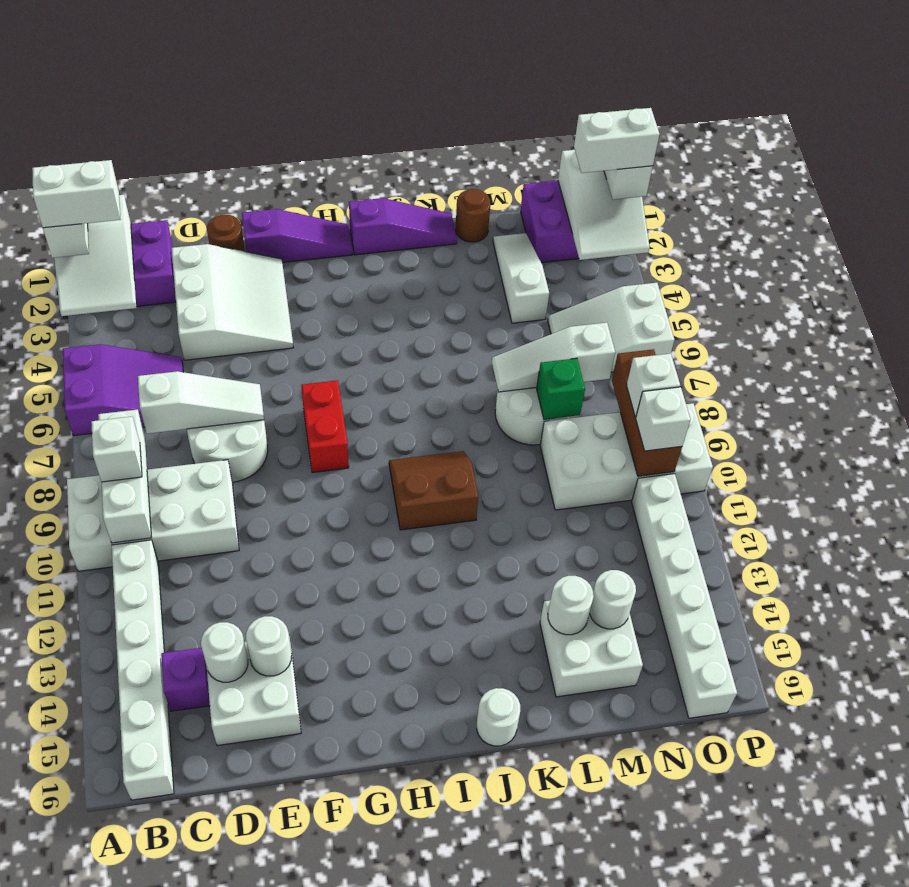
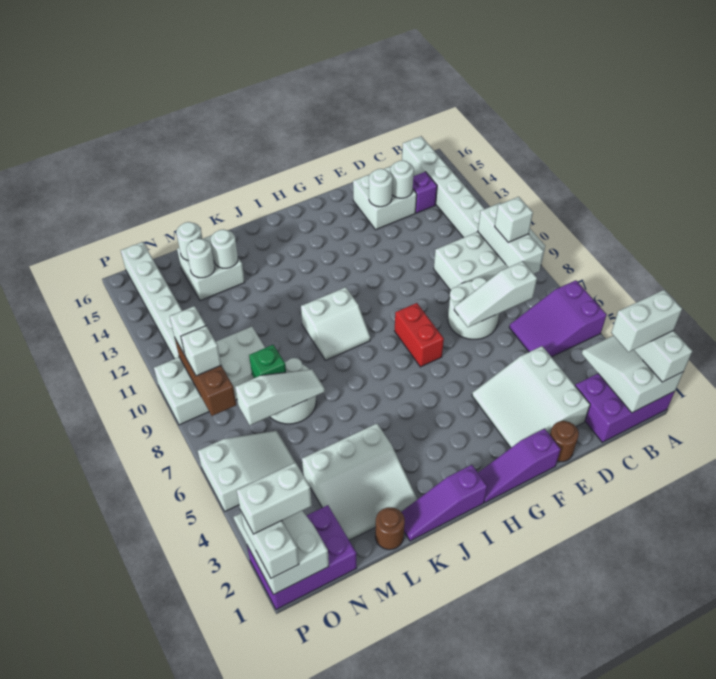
brown 2x2 slope [389,451,478,530] -> white 2x2 slope [301,287,370,360]
white 1x1 round brick [477,688,520,746] -> white 1x1 round brick moved to [176,222,202,261]
white 1x3 slope [493,233,549,323] -> white 3x3 slope [302,424,417,540]

